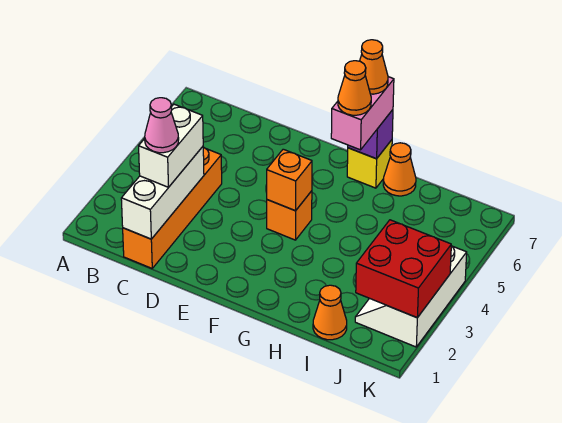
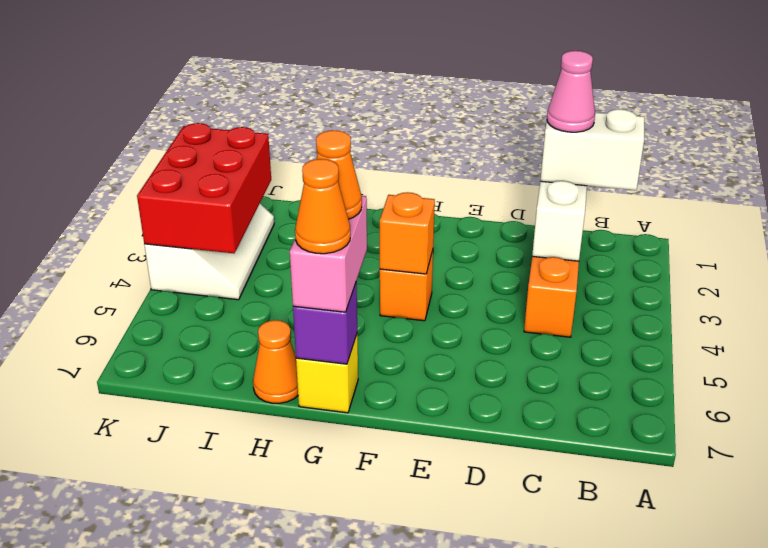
white 1x2 brick [139,104,203,187] -> white 1x2 brick turned to [540,109,644,190]
orange 1x1 cone [313,285,347,340] -> none
red 2x2 brick [356,220,451,318] -> red 2x3 brick [137,123,271,253]

